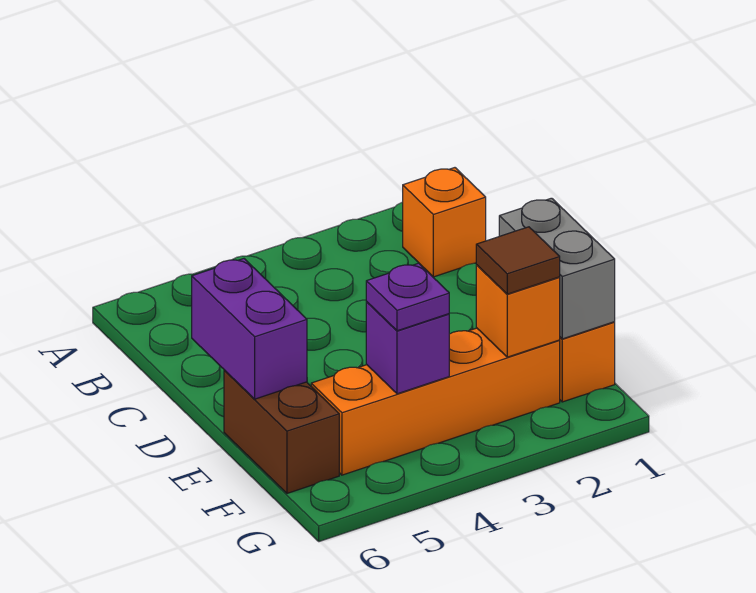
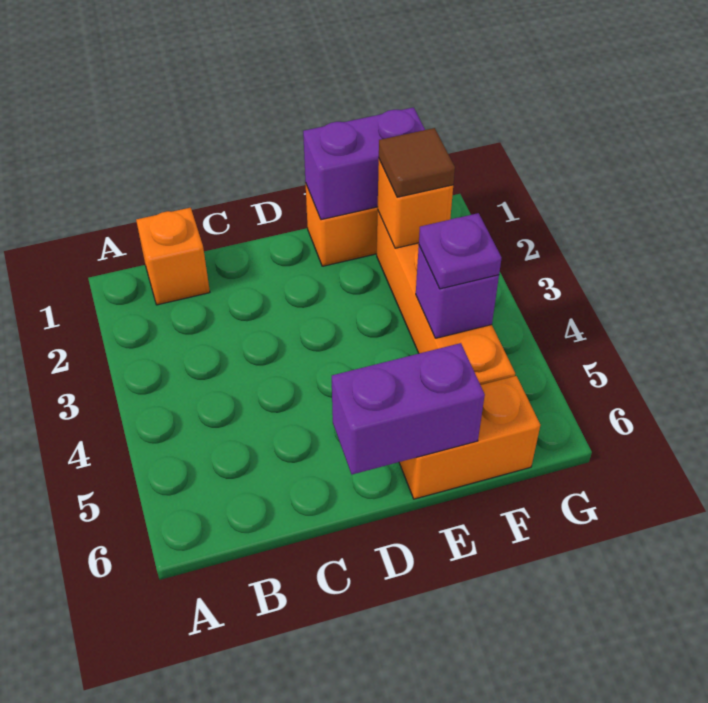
grey 1x2 brick [499,198,615,339] -> purple 1x2 brick [303,107,425,220]
brown 1x2 brick [224,370,339,493] -> orange 1x2 brick [399,376,540,499]

